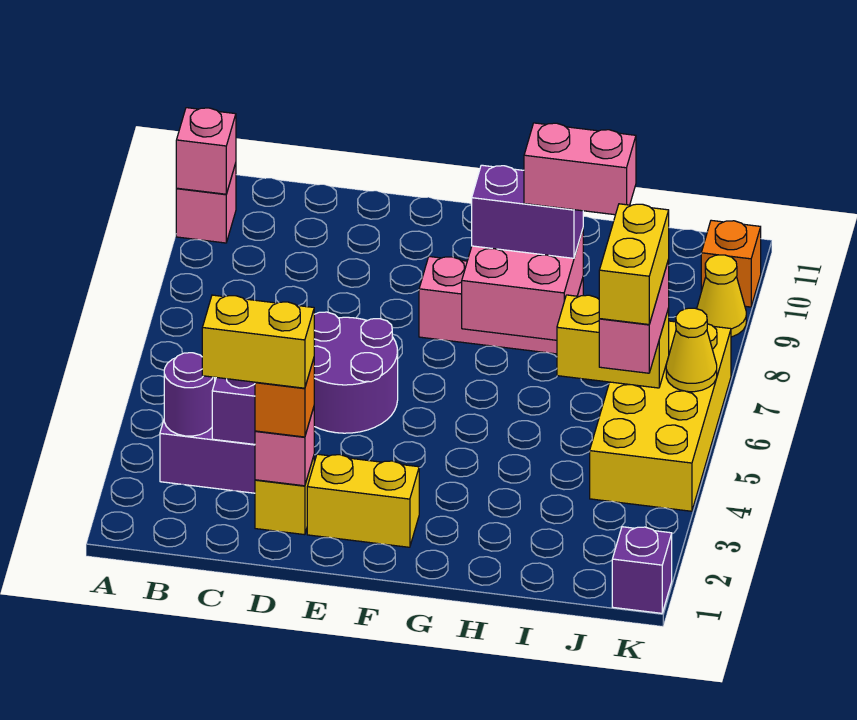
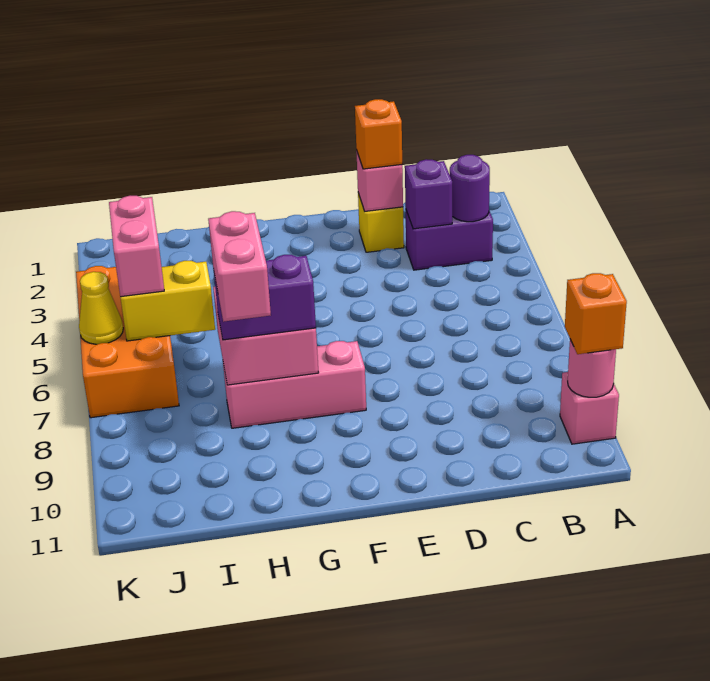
pink 1x1 brick [176,108,236,194] -> pink 1x1 round brick [568,339,616,397]
yellow 1x2 brick [202,295,314,388] -> none
purple 2x2 round brick [314,312,398,433] -> none
yellow 1x2 brick [307,454,419,547] -> none
pink 1x2 brick [524,123,636,215] -> pink 1x2 brick turned to [208,211,271,322]
yellow 2x4 brick [590,321,731,511] -> orange 2x4 brick [76,266,179,418]
yellow 1x2 brick [599,204,669,324] -> none
purple 1x1 brick [612,527,672,613] -> none
yellow 1x1 cone [697,255,746,337] -> none
orange 1x1 brick [701,220,761,307] -> orange 1x1 brick moved to [565,273,627,354]

